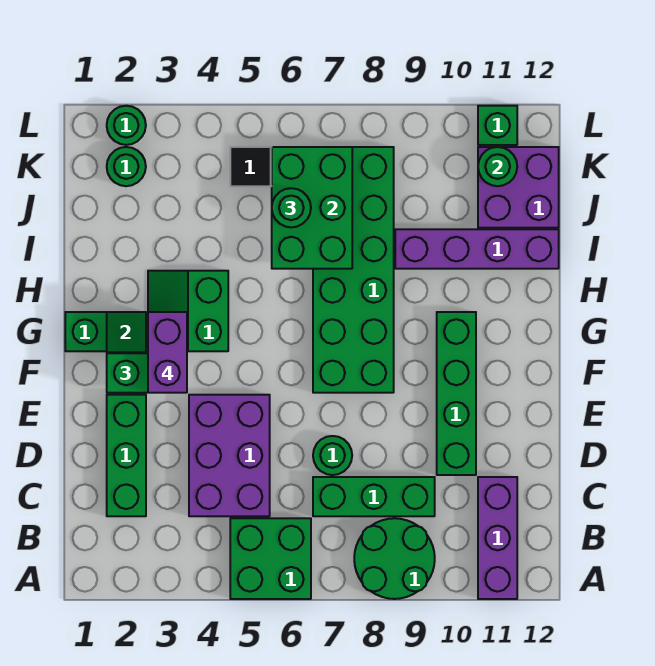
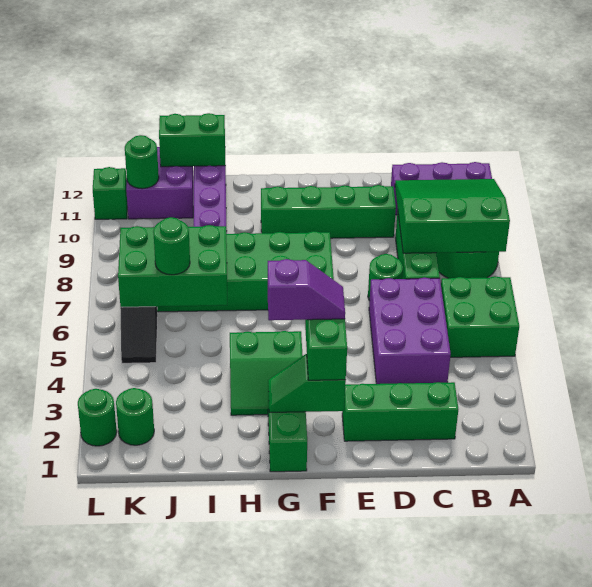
none -> green 3x3 slope [395,179,510,253]
purple 2x3 brick [189,395,270,516] -> purple 2x3 brick turned to [369,277,451,384]
purple 1x2 brick [148,312,187,393] -> purple 1x2 slope [268,259,345,320]
none -> green 1x2 brick [159,113,225,167]

